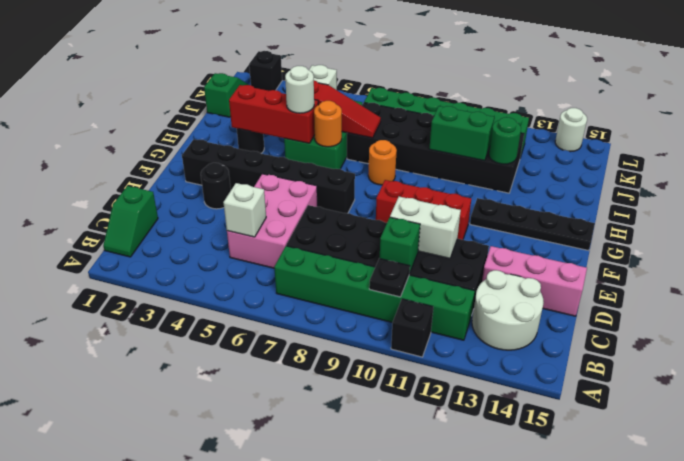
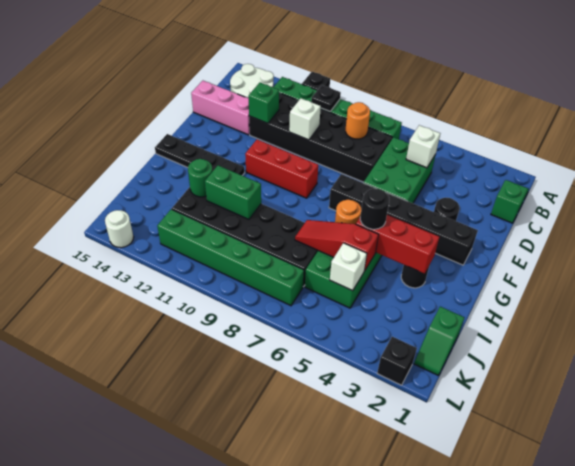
pink 2x3 brick [227,174,317,268] -> green 2x3 brick [364,137,436,203]
green 1x1 brick [380,217,420,273] -> green 1x1 brick moved to [249,83,279,123]
white 1x2 brick [390,197,461,259] -> white 1x1 brick [289,98,321,140]
white 1x1 round brick [285,66,314,113] -> black 1x1 round brick [360,189,389,229]
orange 1x1 round brick [368,140,397,185] -> orange 1x1 round brick moved to [346,102,370,139]

